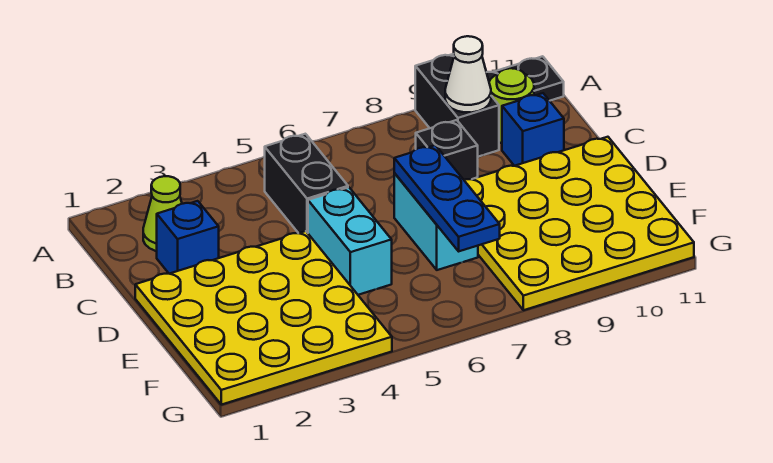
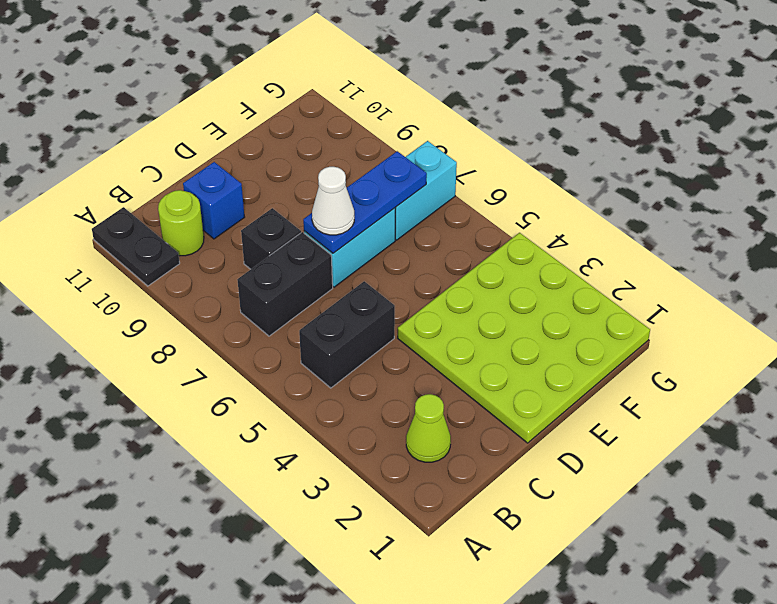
black 1x2 brick [415,54,499,157] -> black 1x2 brick moved to [237,232,333,336]
white 1x1 cone [445,36,491,113] -> white 1x1 cone moved to [312,167,354,235]
blue 1x1 brick [157,201,219,274] -> none
yellow 4x4 plate [135,231,392,405] -> lime 4x4 plate [398,233,650,443]
cyan 1x2 brick [308,187,392,295] -> cyan 1x2 brick moved to [395,141,457,240]
yellow 4x4 plate [464,137,694,310] -> none

